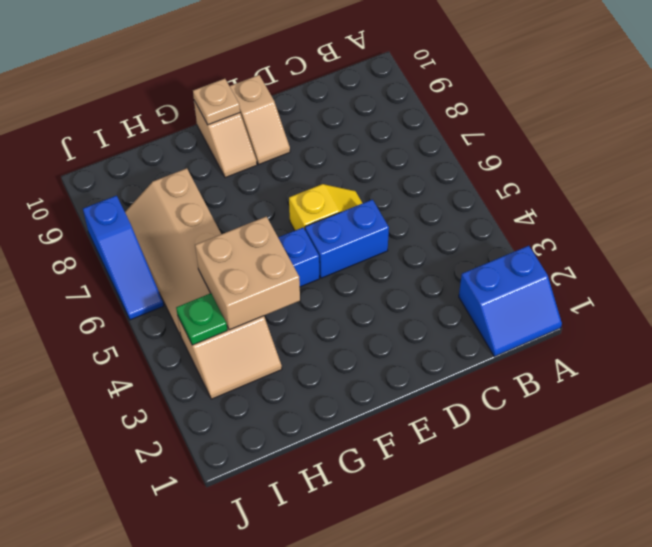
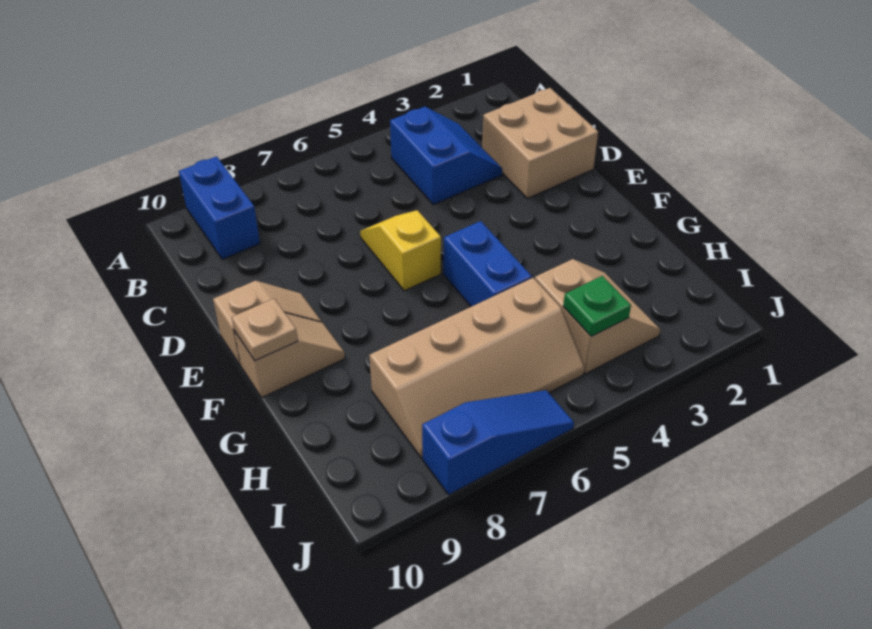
blue 2x2 slope [459,246,562,357] -> blue 2x2 slope moved to [390,107,502,205]
blue 1x2 brick [305,200,389,278] -> blue 1x2 brick moved to [179,156,260,259]
tan 2x2 brick [195,216,300,330] -> tan 2x2 brick moved to [482,88,598,198]

